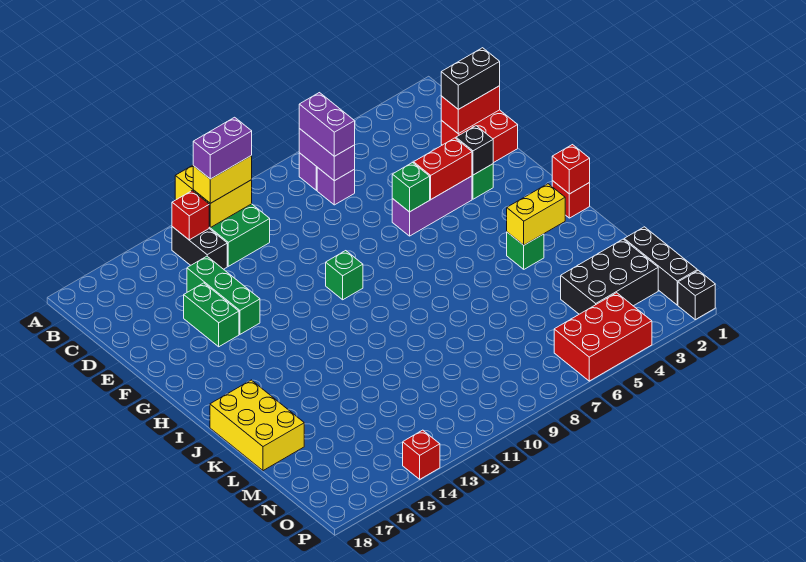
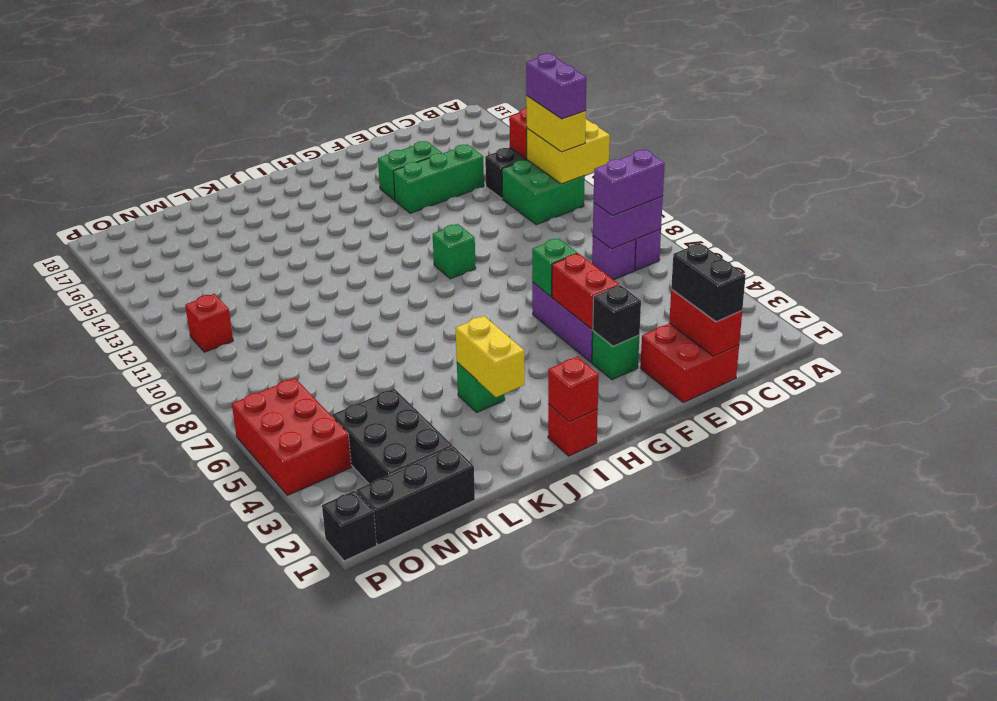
yellow 2x3 brick [210,380,304,471] -> none
red 1x1 brick [403,430,440,479] -> red 1x1 brick moved to [185,294,233,352]

